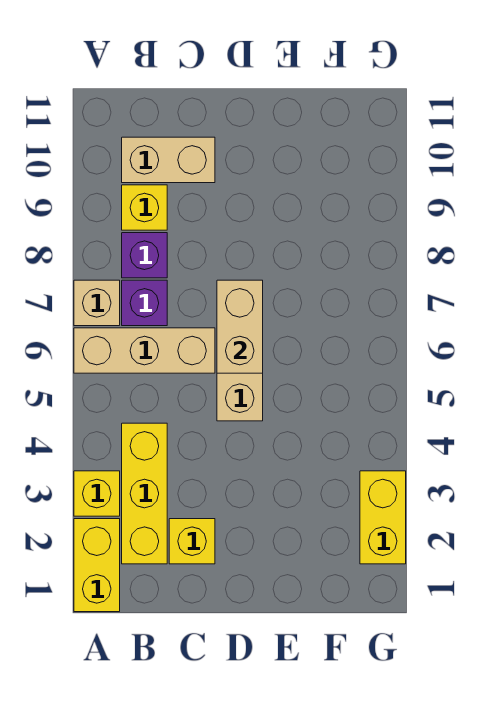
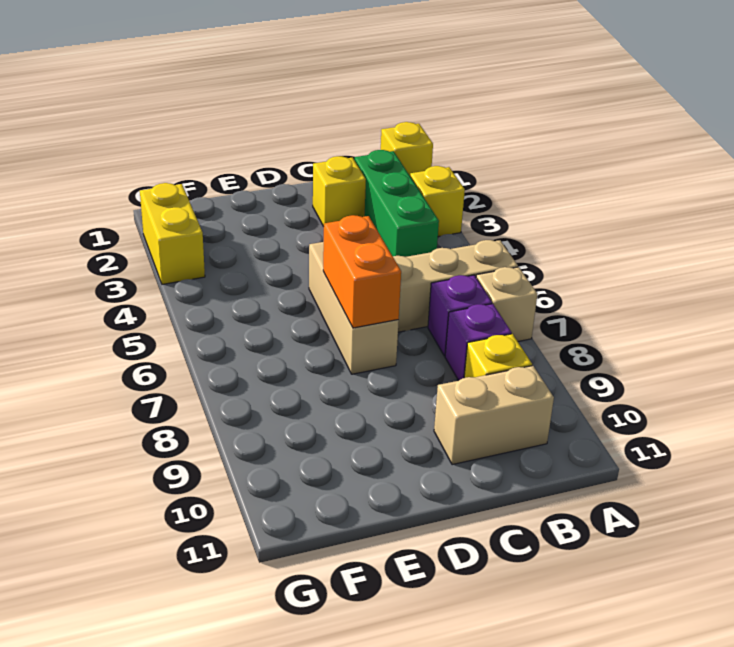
yellow 1x2 brick [74,519,120,612] -> yellow 1x1 brick [381,122,433,175]
yellow 1x3 brick [122,423,167,564] -> green 1x3 brick [355,150,439,257]
tan 1x2 brick [217,280,263,373] -> orange 1x2 brick [323,215,401,328]

